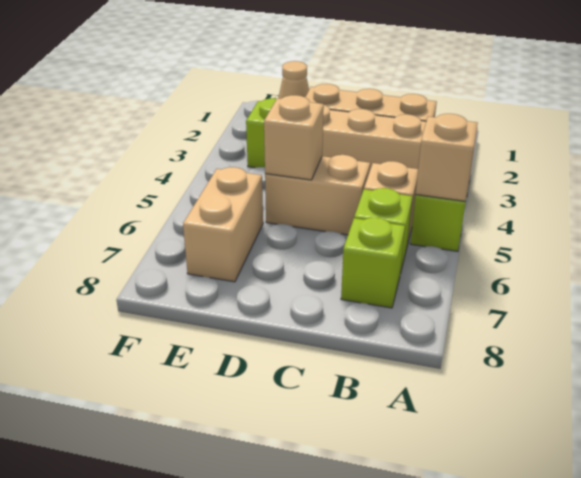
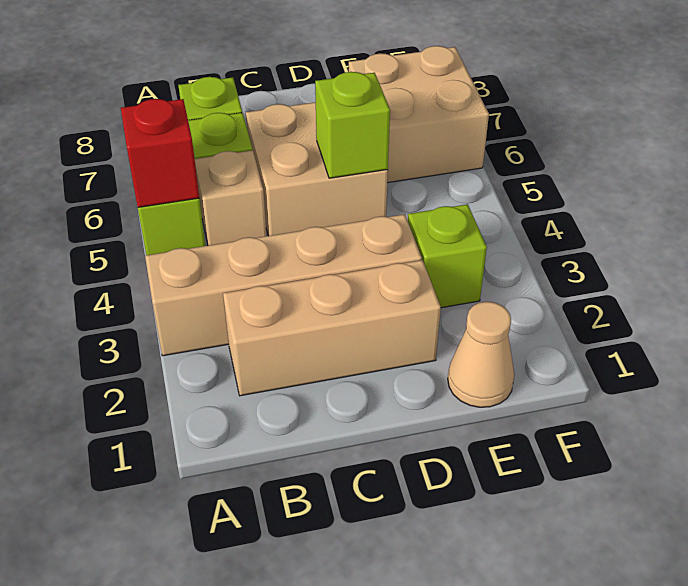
tan 1x1 brick [416,114,478,201] -> red 1x1 brick [121,99,199,207]
tan 1x2 brick [265,155,370,235] -> tan 2x2 brick [246,102,388,236]
tan 1x1 brick [264,95,324,180] -> lime 1x1 brick [315,72,390,178]
tan 1x2 brick [183,167,263,282] -> tan 2x2 brick [349,46,489,183]

